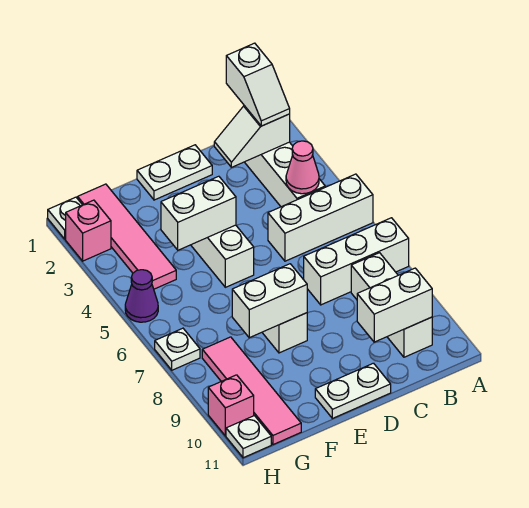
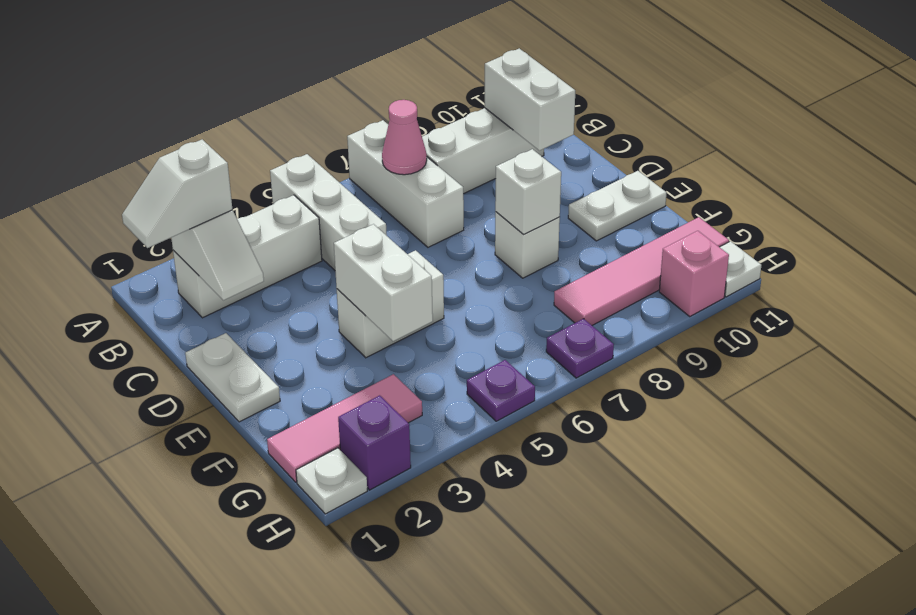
white 1x2 slope [226,43,290,126] -> white 1x2 slope turned to [122,139,232,248]
pink 1x1 cone [286,141,319,194] -> pink 1x1 cone moved to [382,100,427,175]
white 1x2 plate [315,363,391,418] -> white 1x2 plate turned to [568,171,666,241]
white 1x2 brick [232,264,307,338] -> white 1x1 brick [495,149,561,235]
pink 1x4 tile [78,184,176,289] -> pink 1x3 tile [267,374,422,482]
pink 1x1 brick [66,200,111,261] -> purple 1x1 brick [338,395,411,490]
purple 1x1 cone [125,270,158,322] -> purple 1x1 plate [467,360,535,421]
white 1x1 plate [155,328,200,370] -> purple 1x1 plate [546,319,614,378]

